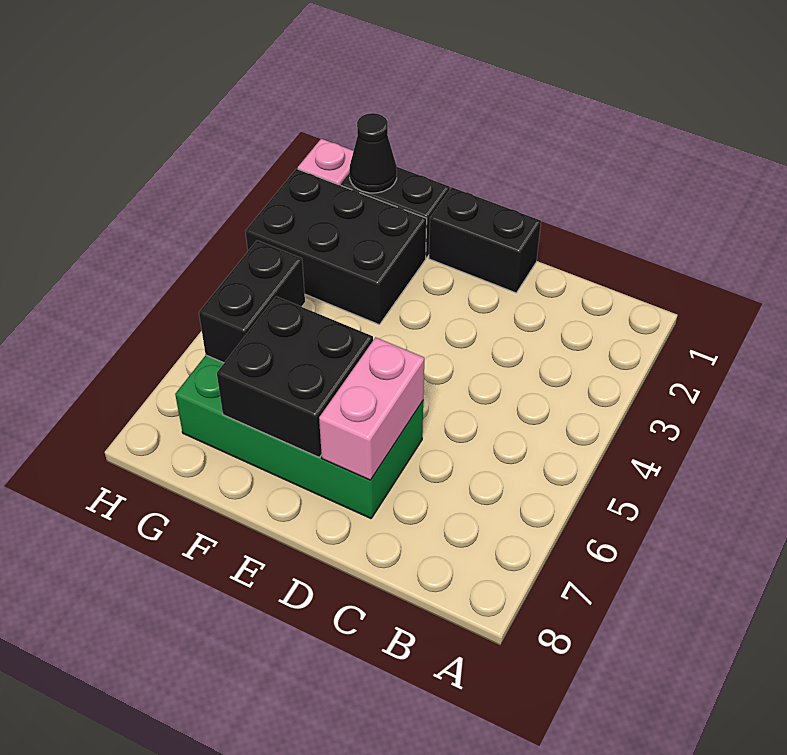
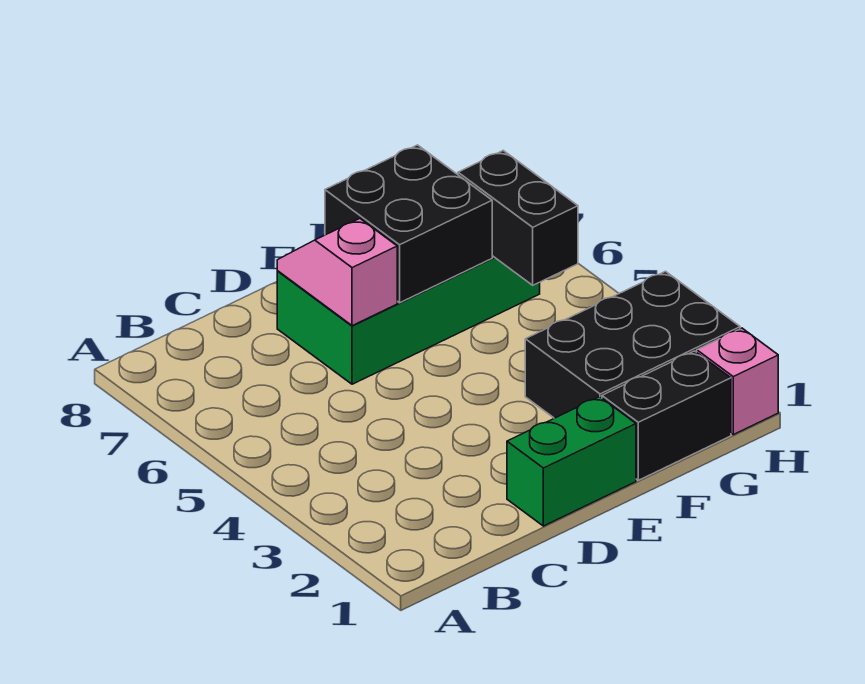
black 1x2 brick [429,187,541,293] -> green 1x2 brick [507,397,636,526]
pink 1x2 brick [319,337,424,480] -> pink 1x2 slope [277,219,397,326]
black 1x1 cone [349,113,397,193] -> none

